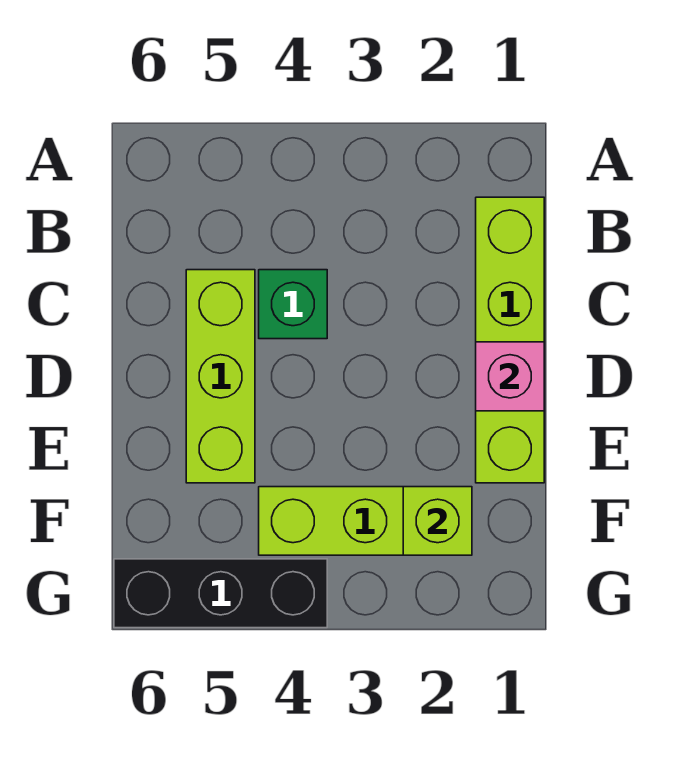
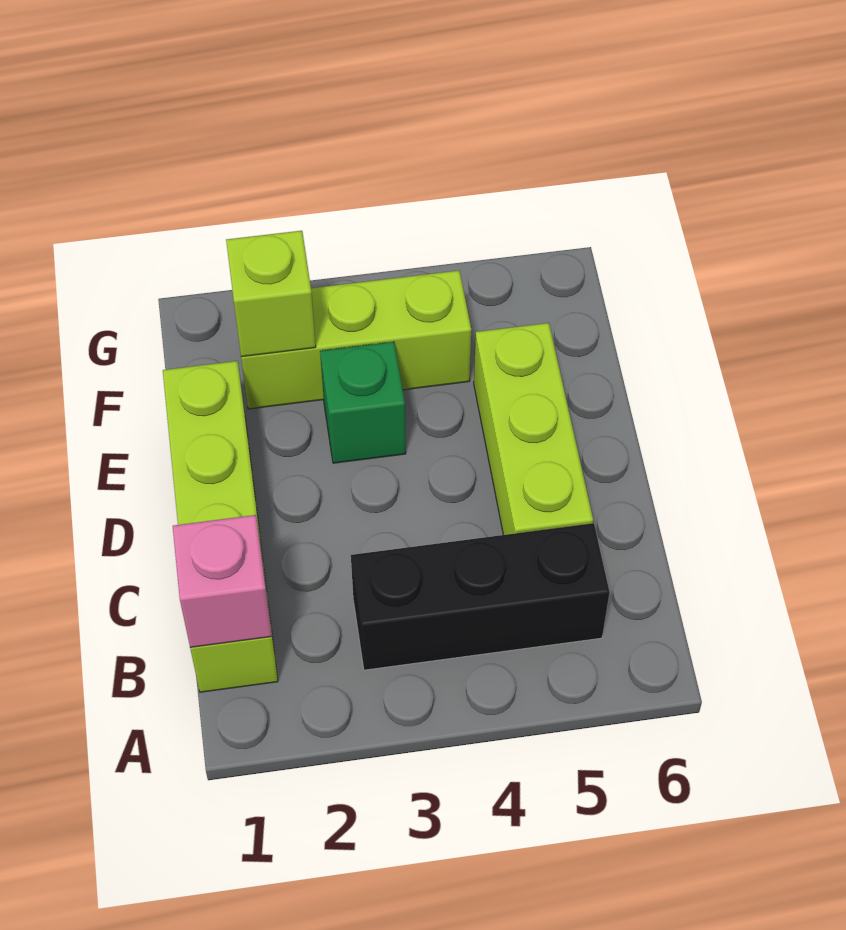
green 1x1 brick [259,270,327,339] -> green 1x1 brick moved to [320,342,406,463]
pink 1x1 brick [476,342,544,411] -> pink 1x1 brick moved to [173,515,272,647]
black 1x3 brick [114,559,327,628] -> black 1x3 brick moved to [351,523,610,670]

